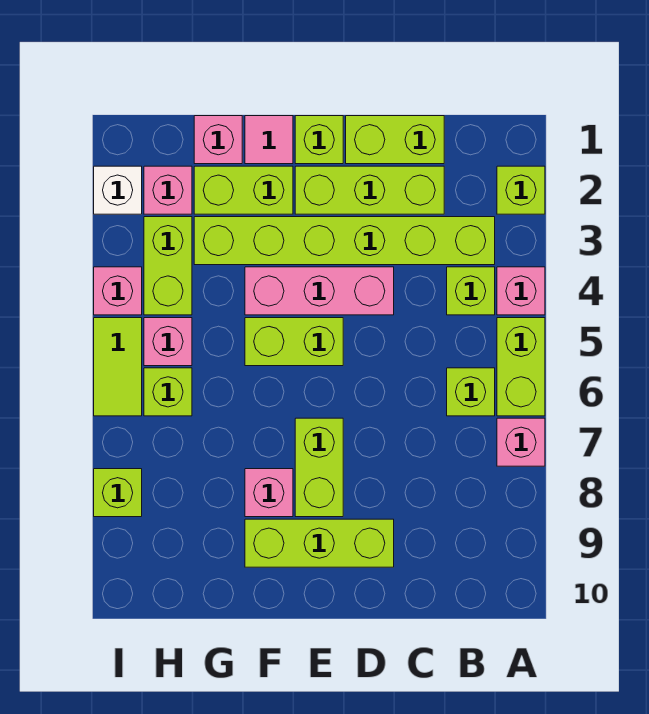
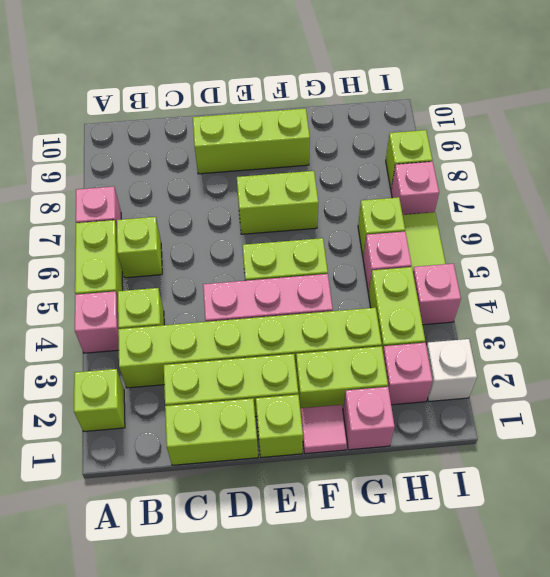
lime 1x2 brick [295,418,343,517] -> lime 1x2 brick turned to [237,171,318,234]
pink 1x1 brick [245,469,293,517] -> pink 1x1 brick moved to [391,161,439,215]

